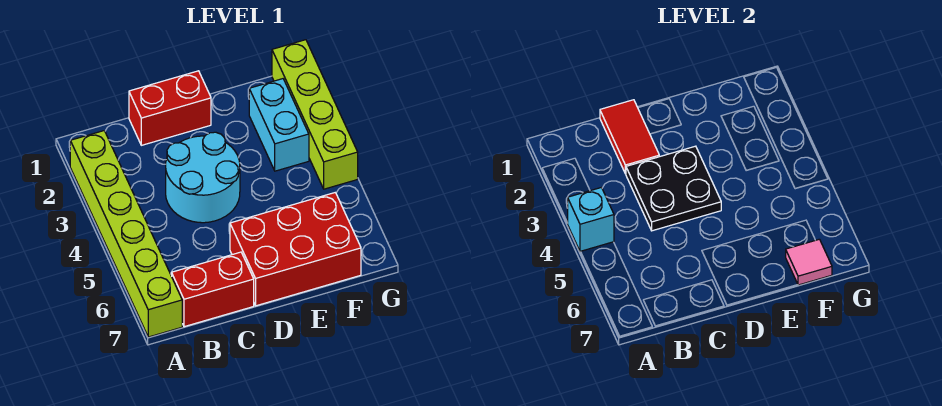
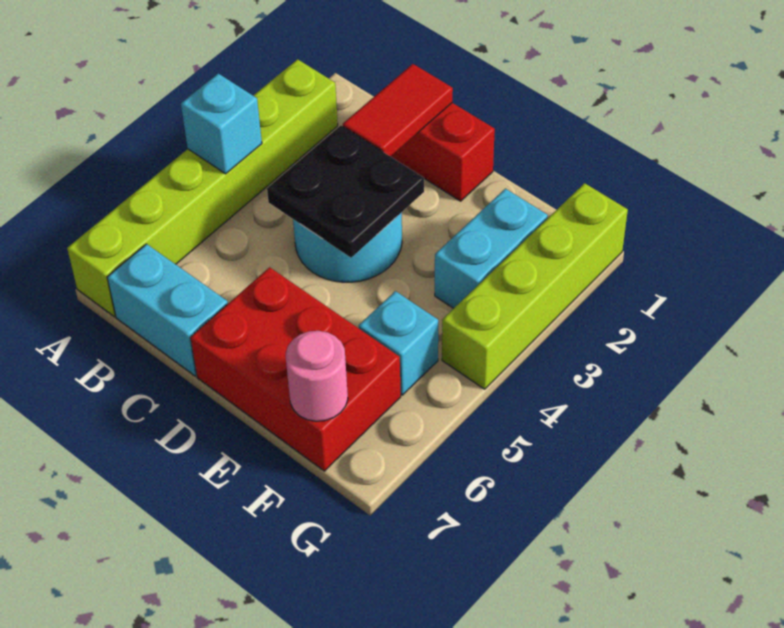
red 1x2 brick [172,252,254,327] -> cyan 1x2 brick [107,244,228,376]
none -> cyan 1x1 brick [359,291,438,395]
pink 1x1 tile [786,239,832,285] -> pink 1x1 round brick [286,331,348,421]

